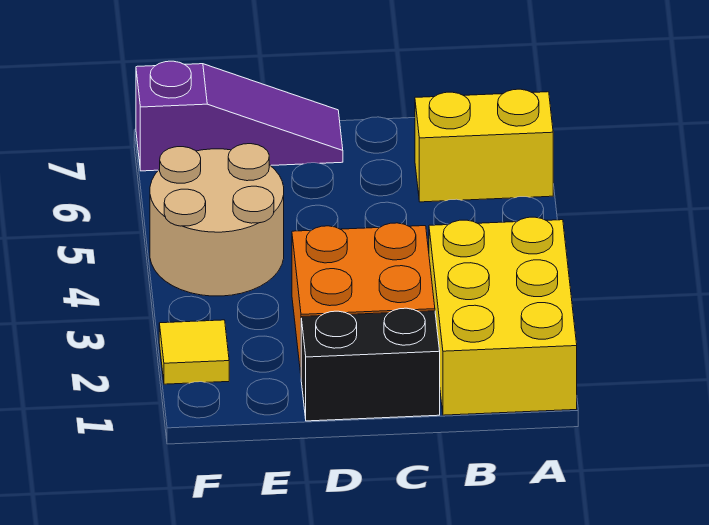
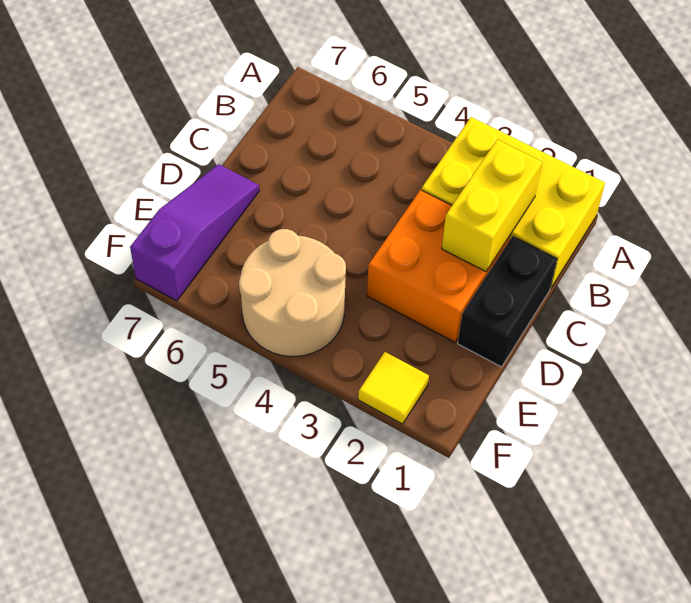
yellow 1x2 brick [415,89,553,202] -> yellow 1x2 brick moved to [442,140,542,272]

